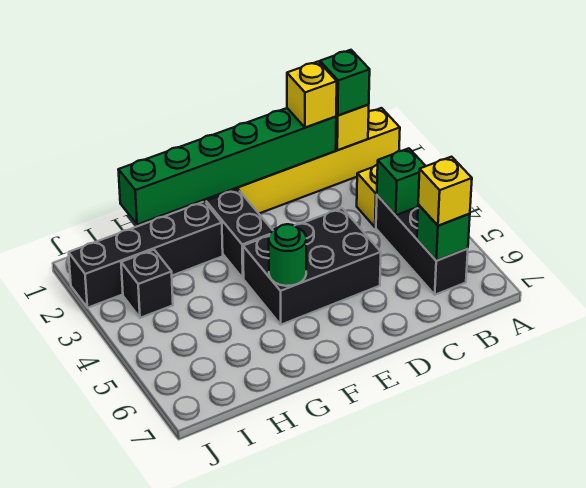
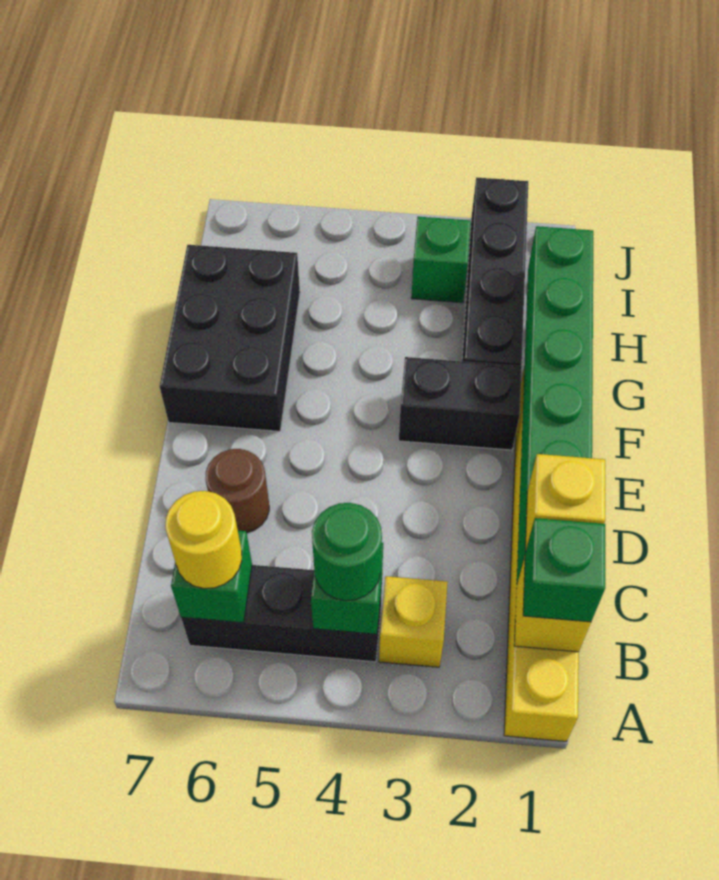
yellow 1x1 brick [418,157,472,226] -> yellow 1x1 round brick [165,491,242,589]
black 2x3 brick [243,208,381,325] -> black 2x3 brick moved to [160,245,300,431]
none -> brown 1x1 round brick [206,449,269,533]
green 1x1 round brick [269,224,306,286] -> green 1x1 round brick moved to [312,503,382,601]
black 1x1 brick [121,250,173,318] -> green 1x1 brick [411,217,471,303]

